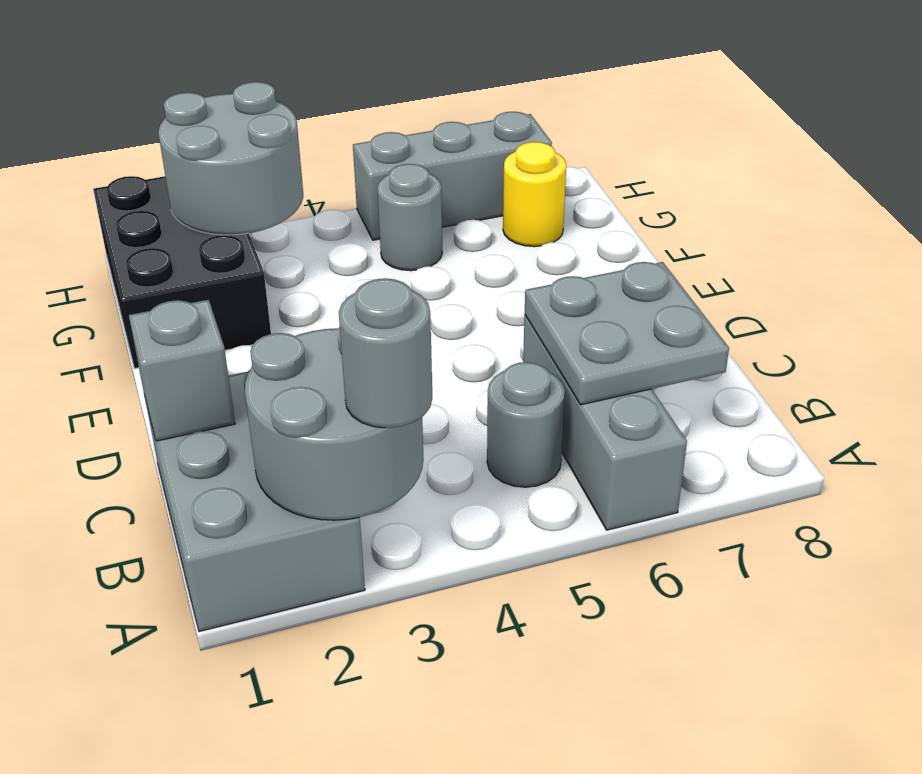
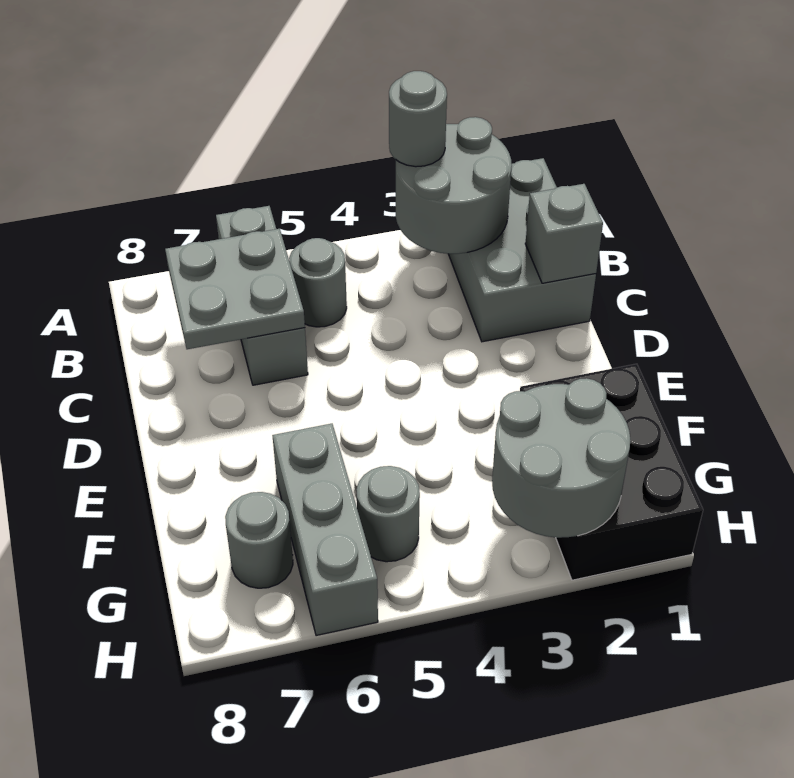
yellow 1x1 round brick [503,142,566,247] -> grey 1x1 round brick [225,492,293,588]
grey 1x3 brick [353,112,552,240] -> grey 1x3 brick turned to [272,424,378,636]

